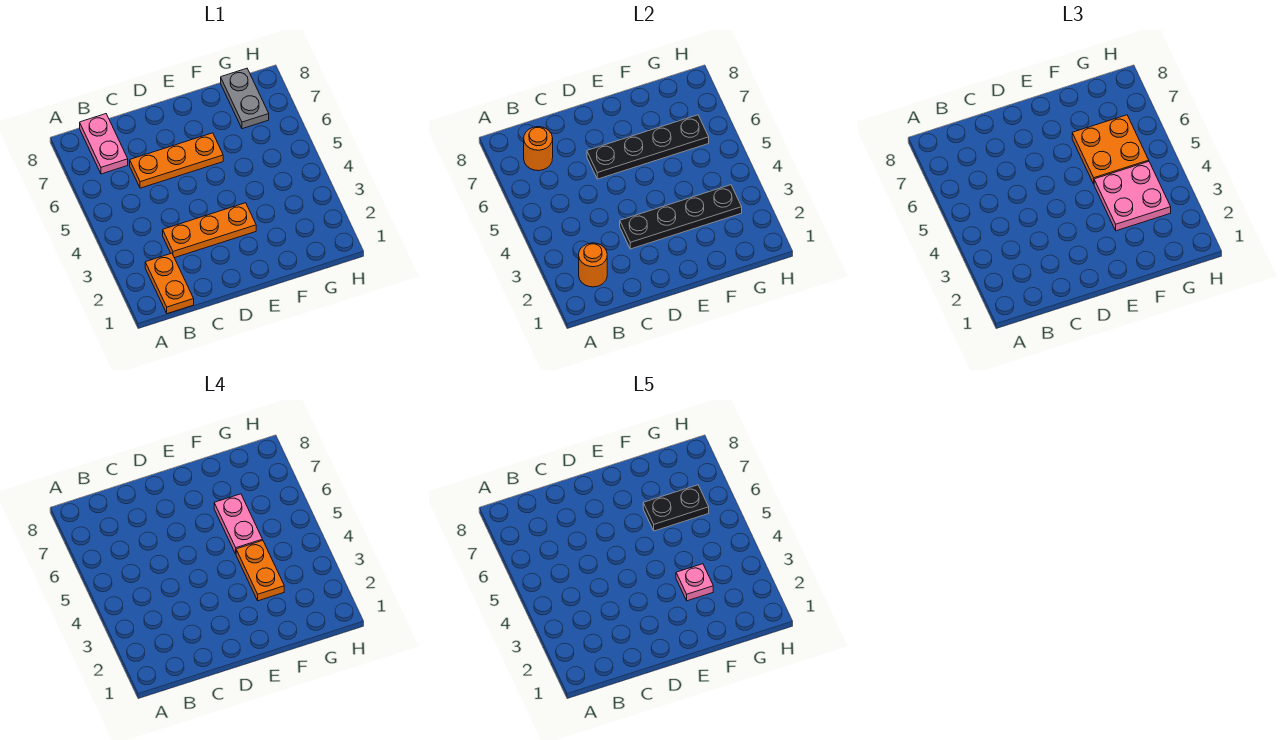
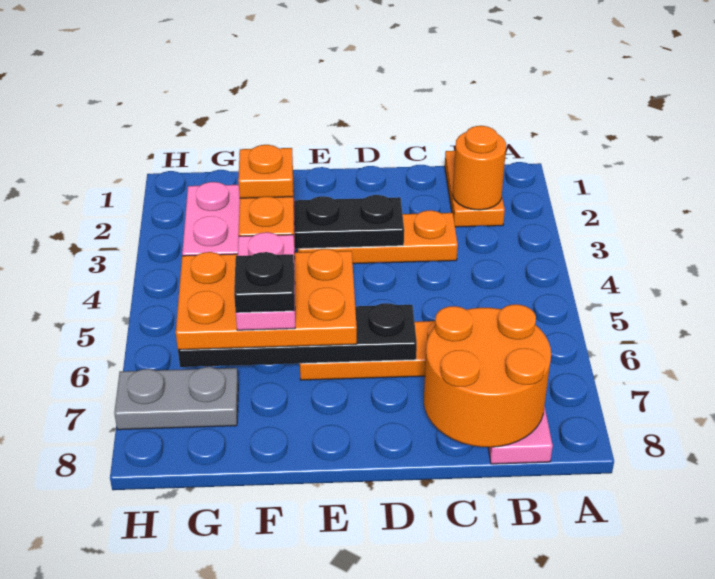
orange 1x1 round brick [524,127,553,171] -> orange 2x2 round brick [424,304,551,447]
pink 1x1 plate [676,564,713,601] -> orange 1x1 plate [238,145,293,198]
orange 2x2 plate [1072,115,1149,184] -> orange 2x3 plate [176,249,357,350]
black 1x2 plate [643,485,709,531] -> black 1x1 plate [234,252,295,312]
grey 1x2 plate [221,68,269,129] -> grey 1x2 plate turned to [114,367,238,430]

